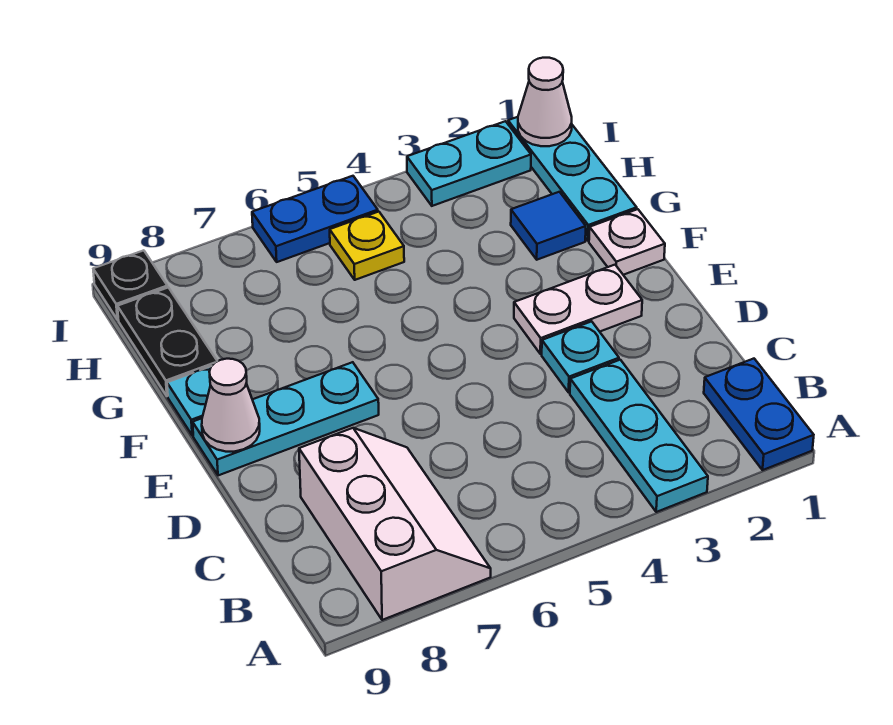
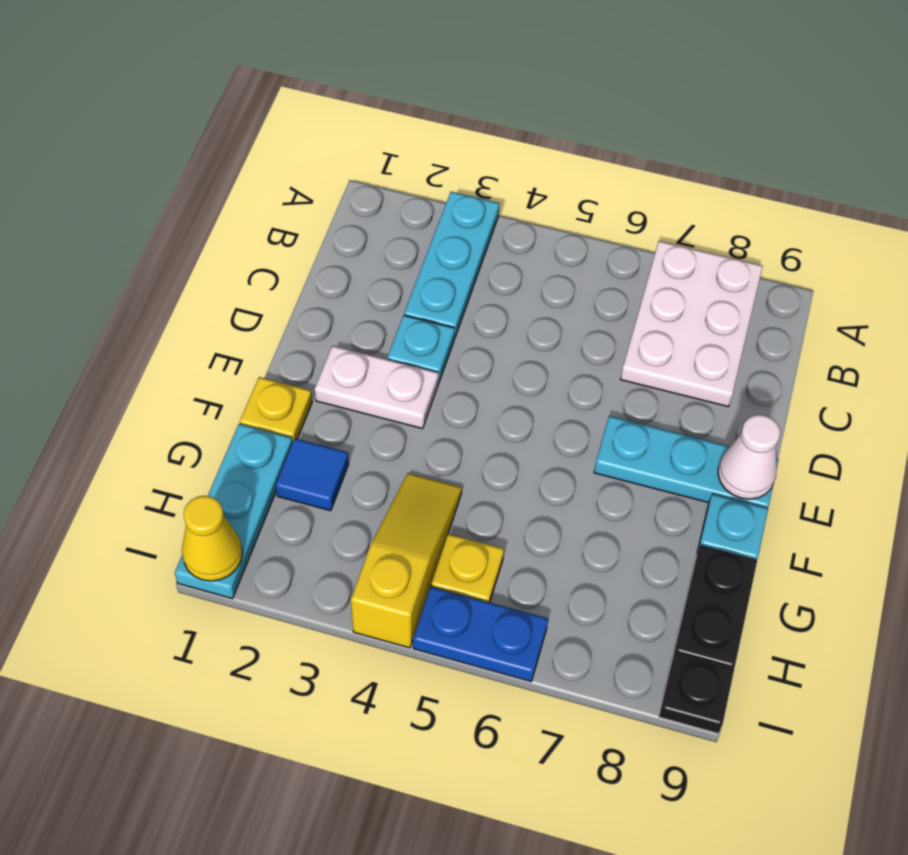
blue 1x2 plate [704,359,814,470] -> none
white 2x3 slope [299,428,491,620] -> white 2x3 plate [620,241,763,407]
white 1x1 plate [589,209,665,275] -> yellow 1x1 plate [240,377,312,443]
none -> yellow 1x3 slope [351,473,462,648]
white 1x1 cone [518,58,572,146] -> yellow 1x1 cone [182,496,242,581]
cyan 1x2 plate [407,121,531,206] -> none

